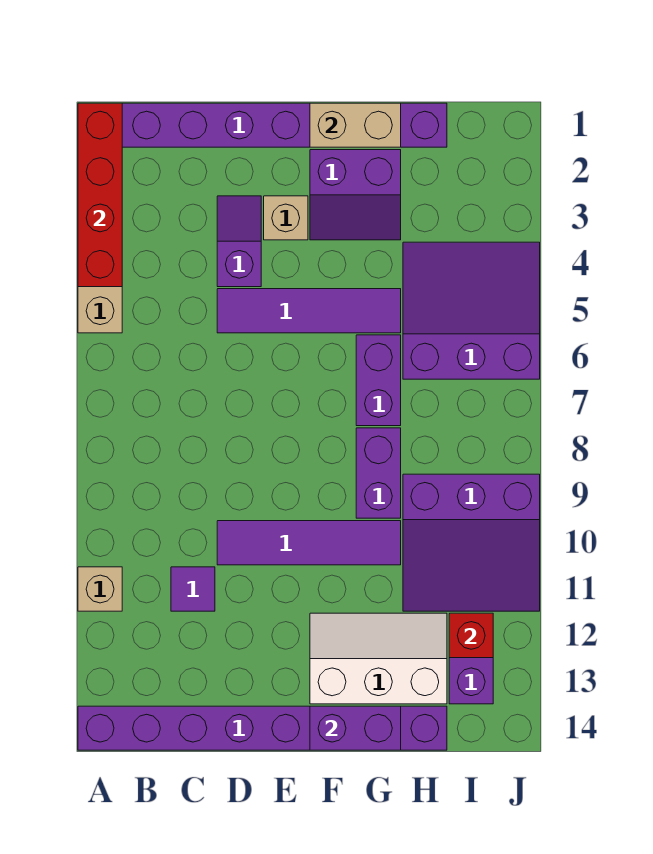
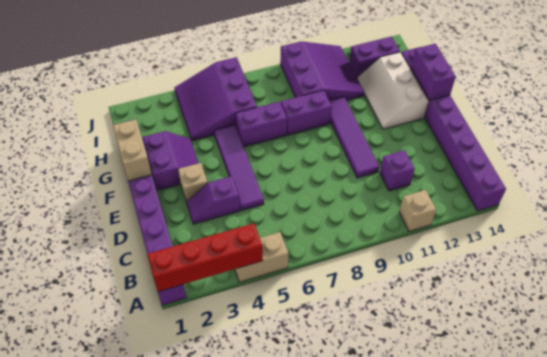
purple 1x1 tile [171,567,215,611] -> purple 1x1 brick [380,150,415,191]
red 1x1 brick [449,613,493,658] -> none

